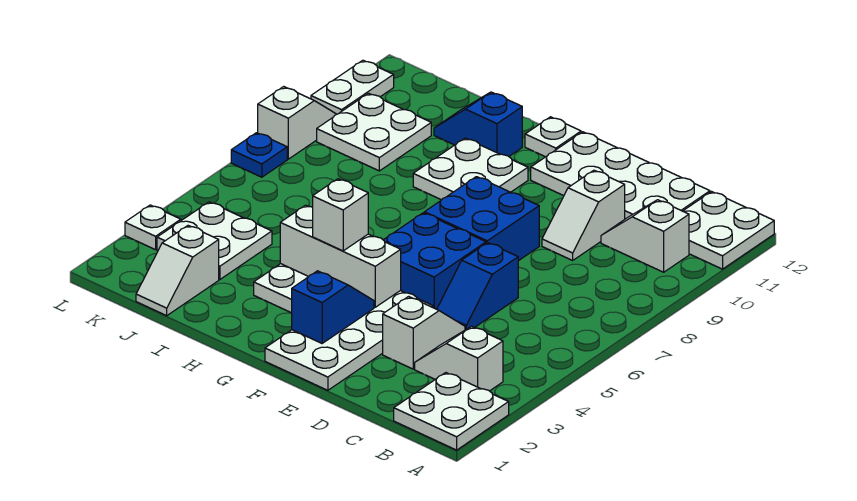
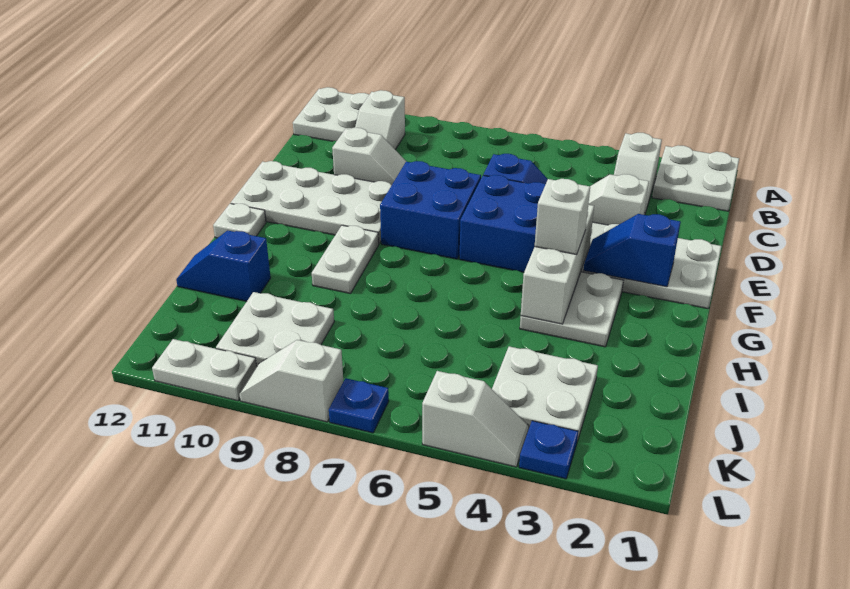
white 2x4 plate [531,132,710,219] -> white 2x4 plate turned to [231,161,392,243]
white 2x2 plate [413,138,528,200] -> white 1x2 plate [312,225,379,294]
blue 1x2 slope [434,92,522,156] -> blue 1x2 slope turned to [176,230,271,302]
white 1x2 slope [136,226,219,316] -> white 1x2 slope moved to [422,371,529,467]
white 1x1 plate [125,205,181,250] -> blue 1x1 plate [519,421,578,479]

